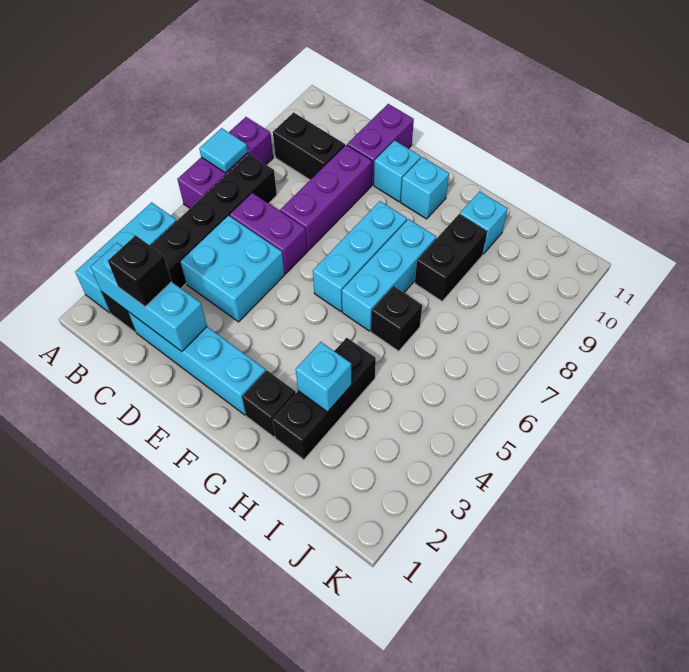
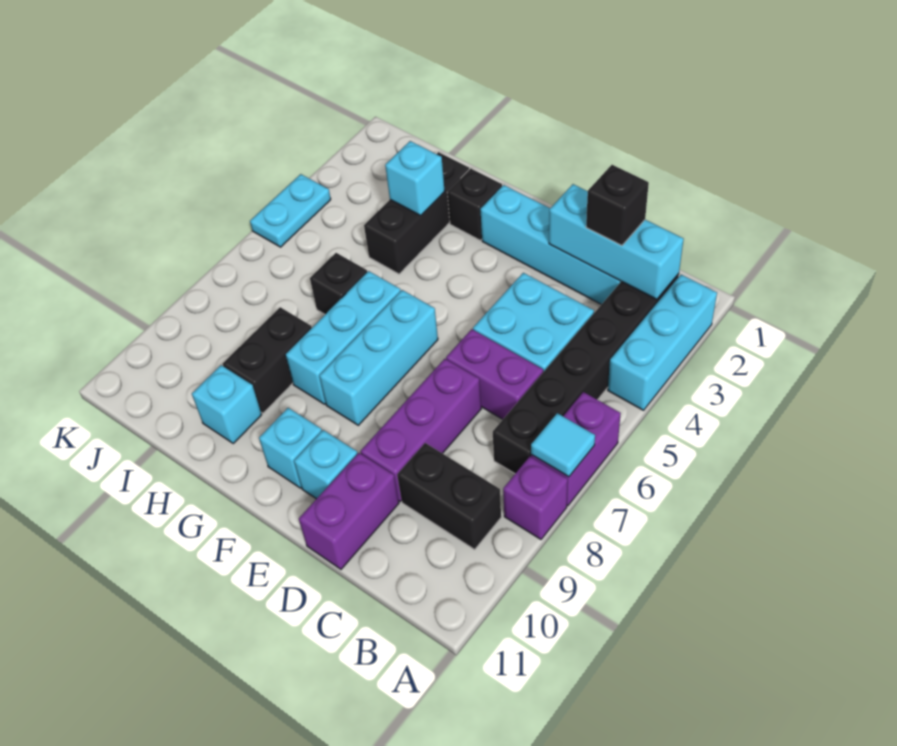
none -> cyan 1x2 plate [250,174,331,247]

